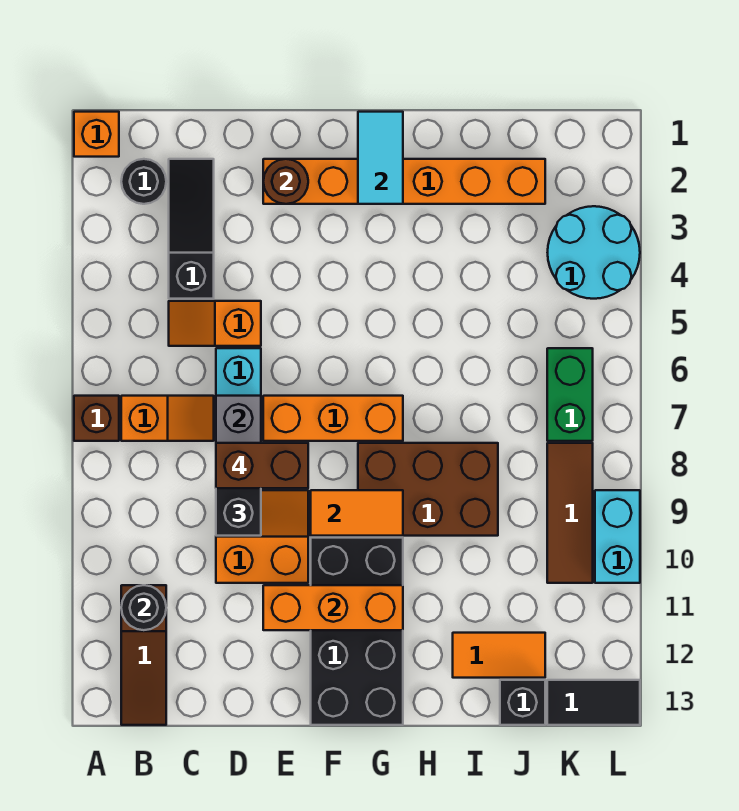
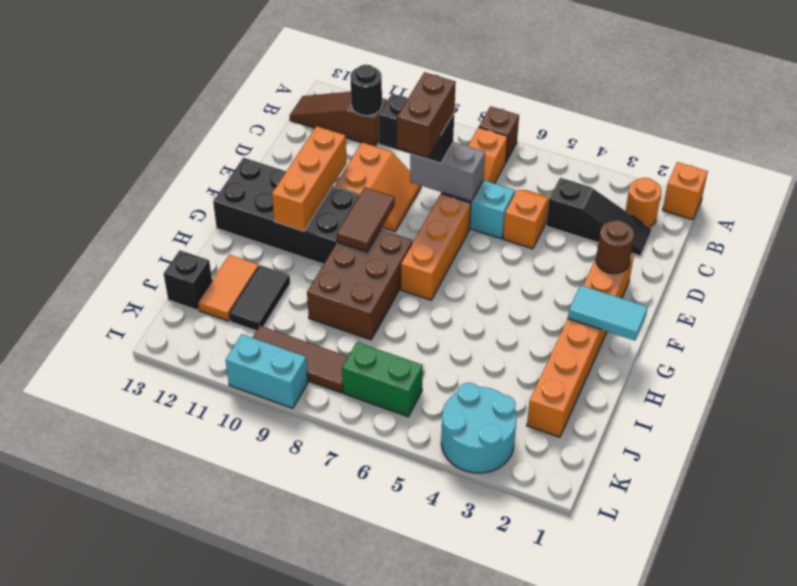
black 1x1 round brick [121,159,166,204] -> orange 1x1 round brick [626,178,661,227]
orange 1x2 tile [311,490,403,536] -> brown 1x2 tile [337,187,395,252]
black 1x2 tile [547,680,640,725] -> black 1x2 tile moved to [229,265,290,331]

